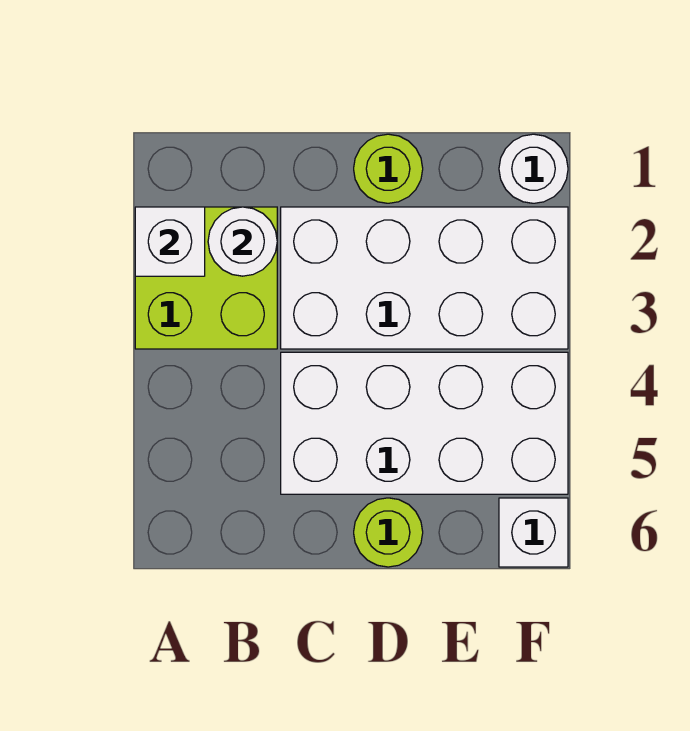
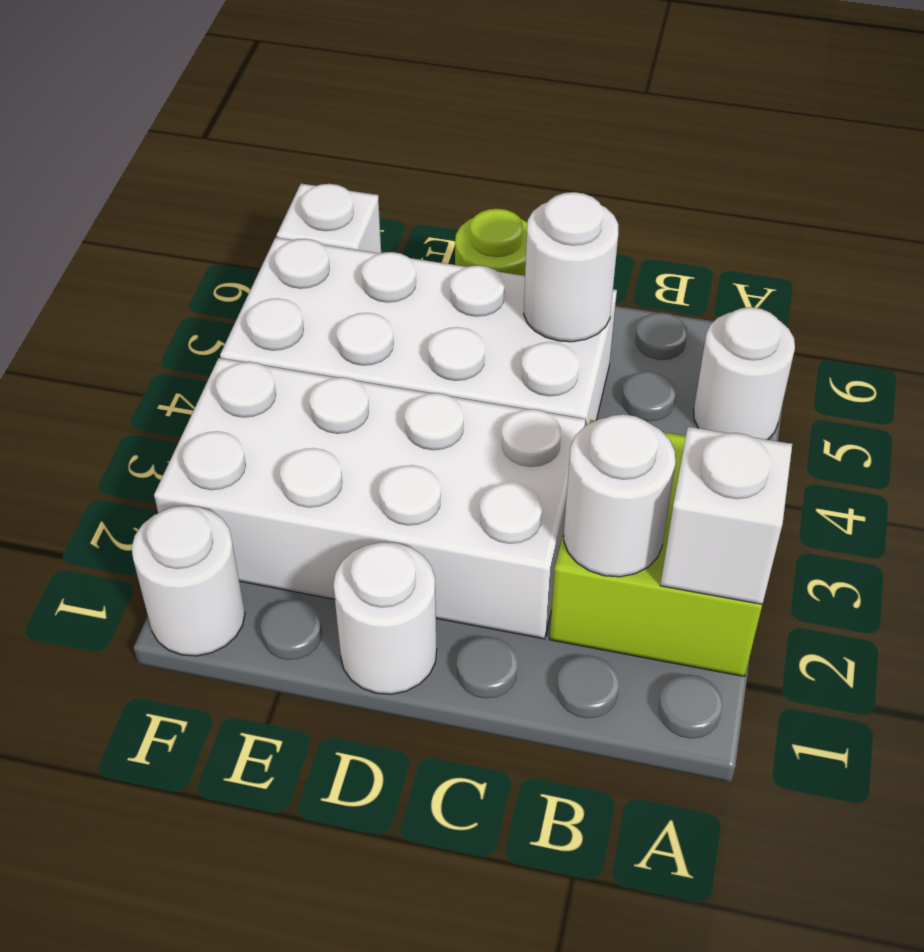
none -> white 1x1 round brick [694,307,795,440]
none -> white 1x1 round brick [524,192,618,342]
lime 1x1 round brick [354,134,423,203] -> white 1x1 round brick [333,542,437,694]

